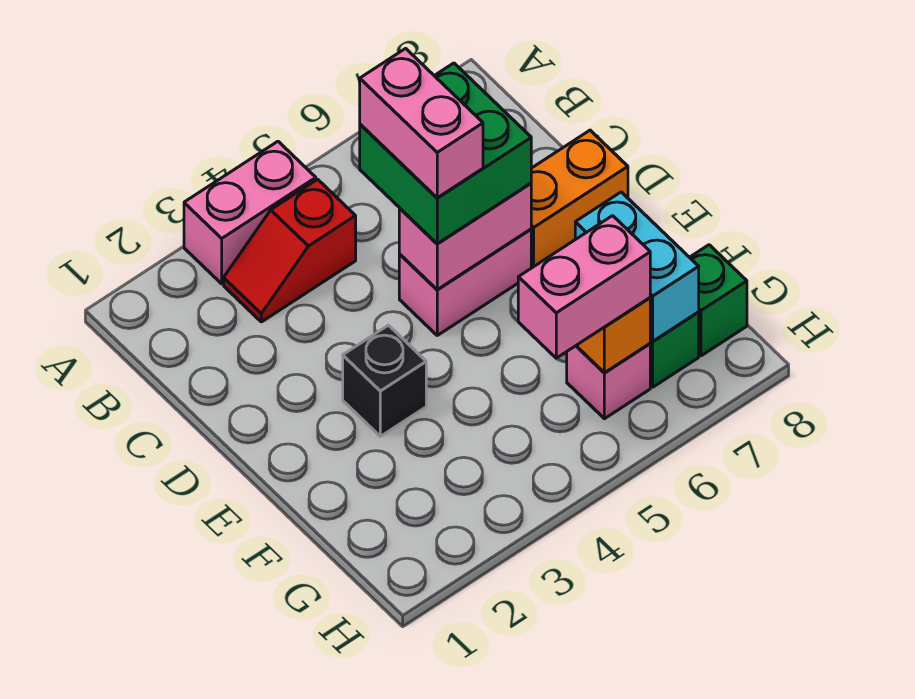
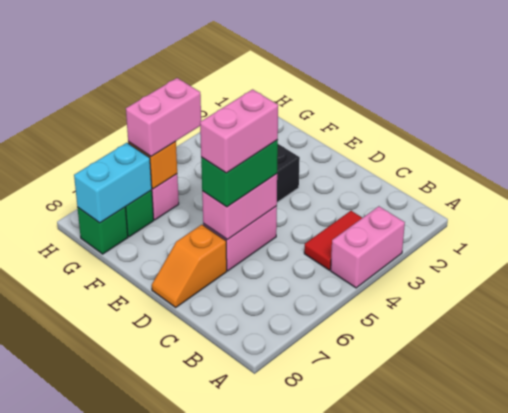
red 1x2 slope [224,179,356,322] -> red 1x2 tile [304,211,362,270]
green 2x2 brick [360,63,531,244] -> green 1x2 brick [201,140,278,207]
pink 1x2 brick [360,48,483,198] -> pink 1x2 brick turned to [200,89,278,173]
orange 1x2 brick [531,130,628,268] -> orange 1x2 slope [152,225,227,307]
cyan 1x2 brick [575,192,699,341] -> cyan 1x2 brick turned to [74,143,152,223]

